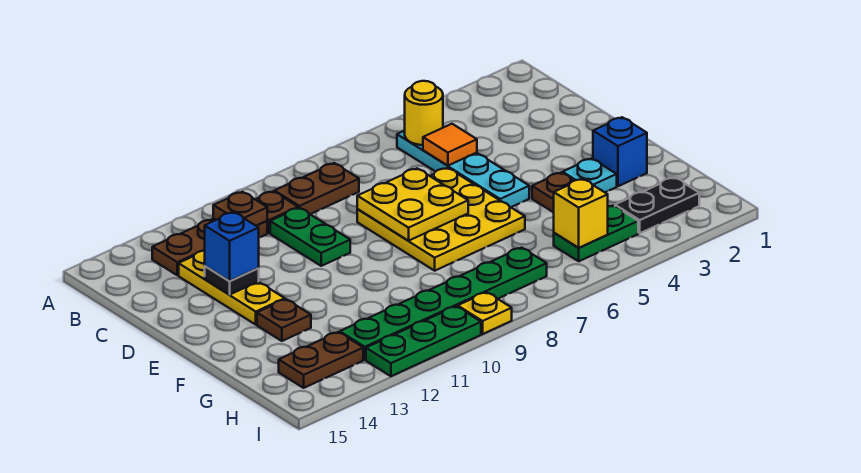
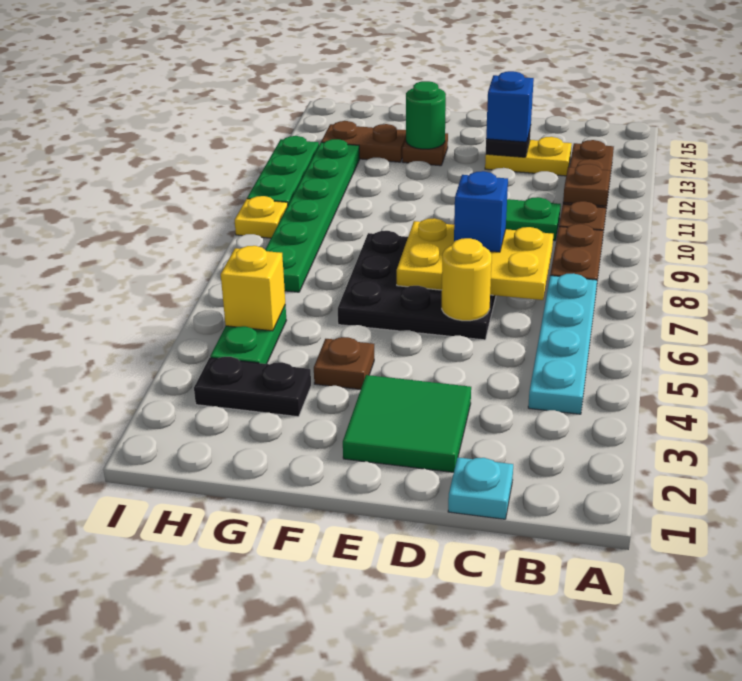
cyan 1x4 plate [397,131,529,207] -> cyan 1x4 plate turned to [528,273,597,414]
yellow 1x1 round brick [404,81,443,145] -> yellow 1x1 round brick moved to [442,238,492,321]
orange 1x1 tile [423,124,477,166] -> none
yellow 1x3 plate [179,251,285,324] -> yellow 1x2 plate [485,137,572,176]
none -> green 2x2 tile [343,375,471,472]
yellow 3x3 plate [357,168,525,271] -> black 3x3 plate [338,231,496,340]
yellow 2x2 plate [357,168,468,241] -> yellow 2x3 plate [397,218,553,300]
blue 1x1 brick [593,117,647,186] -> blue 1x1 brick moved to [454,171,508,252]
cyan 1x1 plate [563,158,617,192] -> cyan 1x1 plate moved to [448,457,513,519]
none -> green 1x1 round brick [406,81,446,149]
black 1x2 plate [615,177,699,233] -> black 1x2 plate turned to [194,357,311,417]
brown 1x2 plate [279,332,363,388] -> brown 1x2 plate turned to [321,121,406,162]

